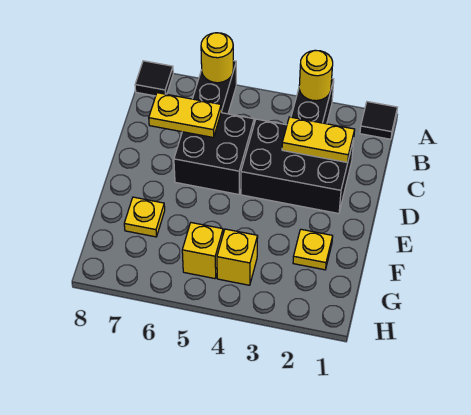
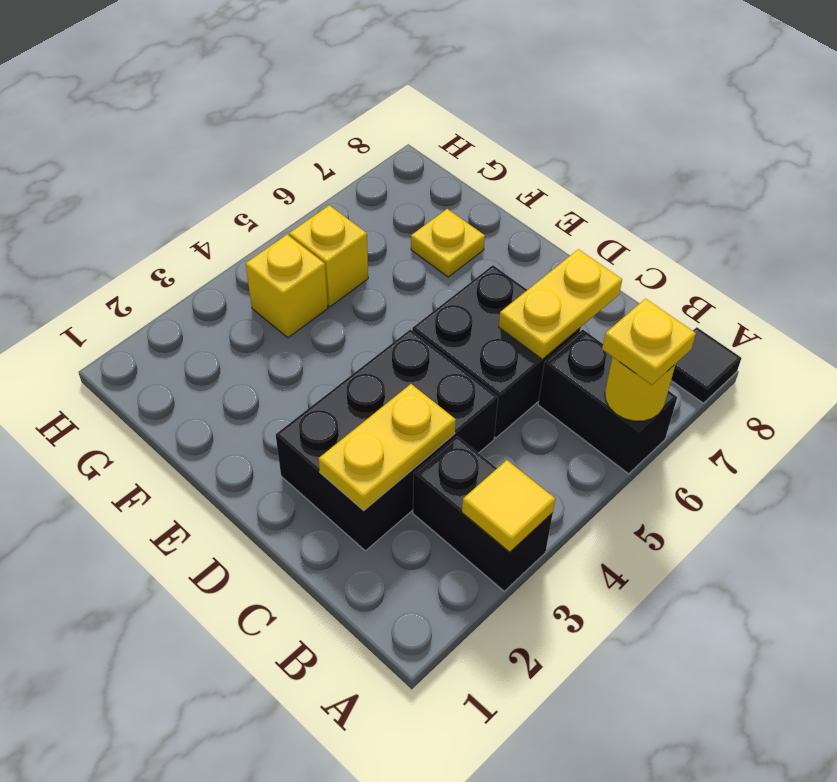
black 1x1 tile [360,102,397,139] -> none
yellow 1x1 round brick [299,50,333,101] -> yellow 1x1 tile [462,460,555,552]
yellow 1x1 plate [293,229,333,270] -> yellow 1x1 plate moved to [602,299,696,385]

